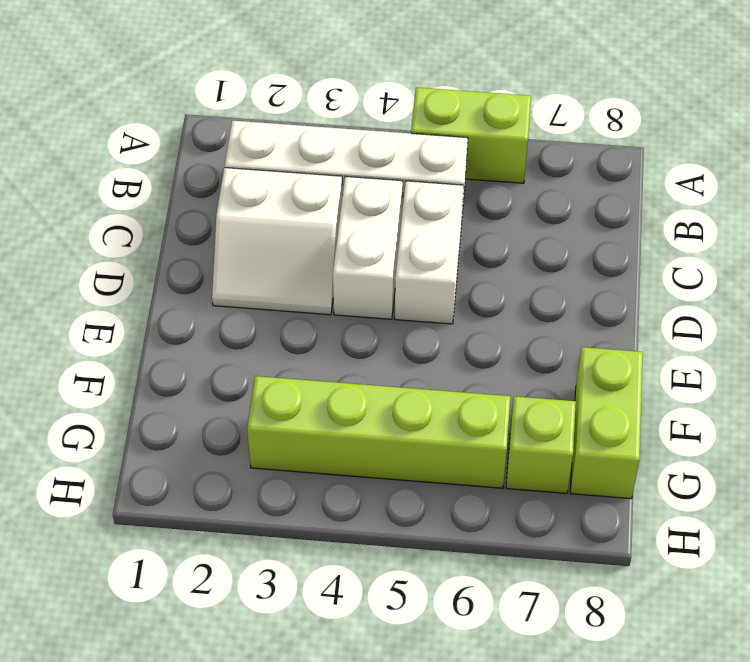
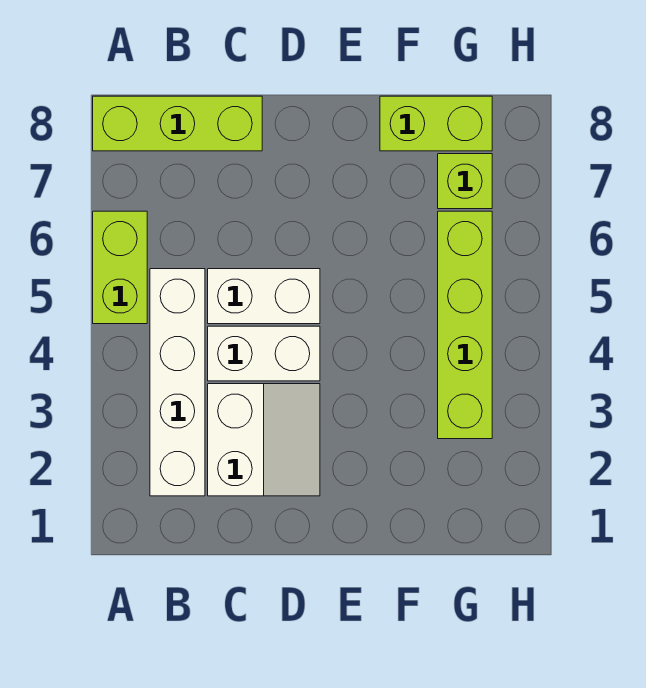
none -> lime 1x3 brick [93,96,262,151]

